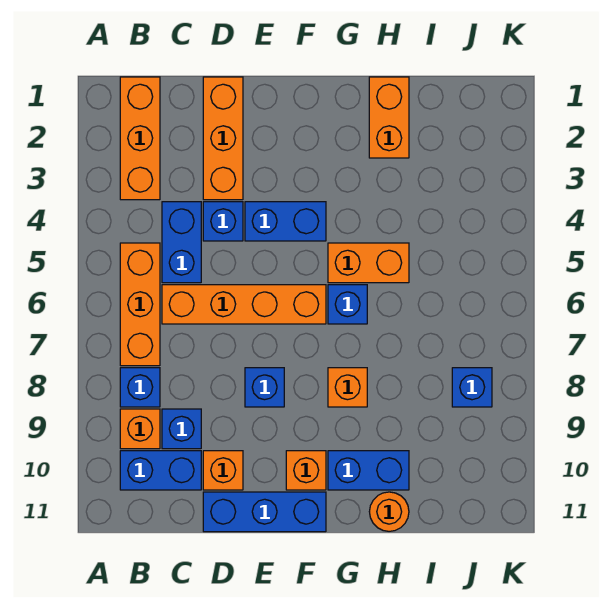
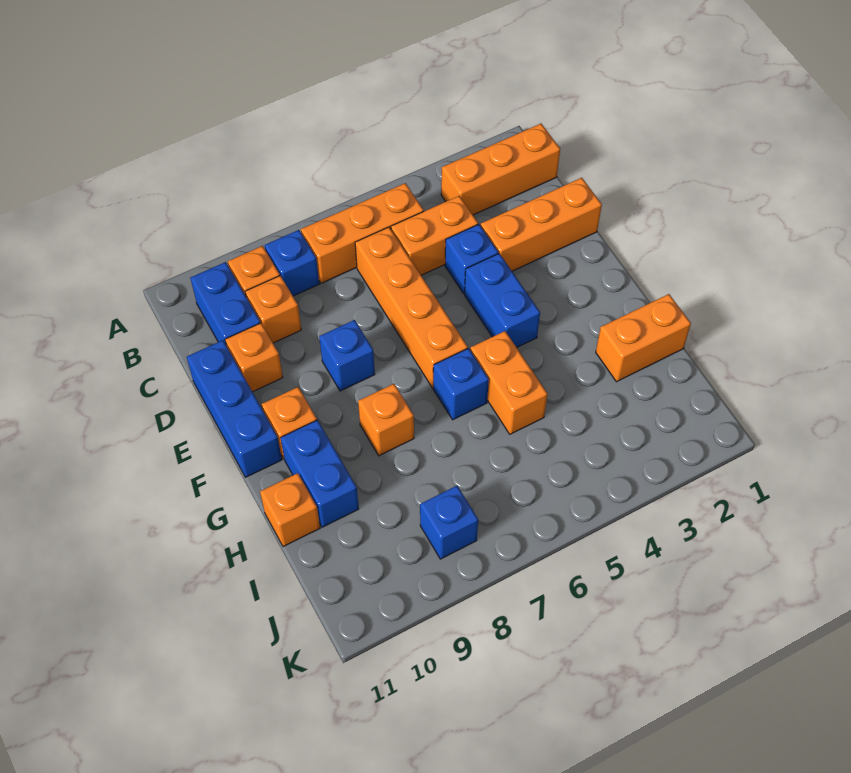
blue 1x2 brick [162,202,201,283] -> orange 1x2 brick [391,196,478,275]
blue 1x1 brick [162,409,201,449] -> orange 1x1 brick [245,276,301,343]
orange 1x1 round brick [369,492,409,531] -> orange 1x1 brick [260,473,320,547]

